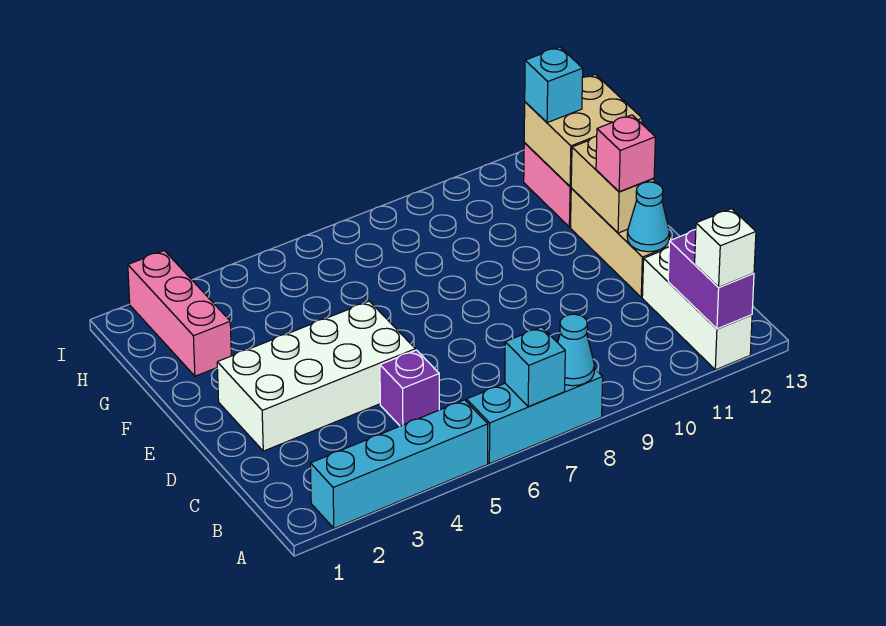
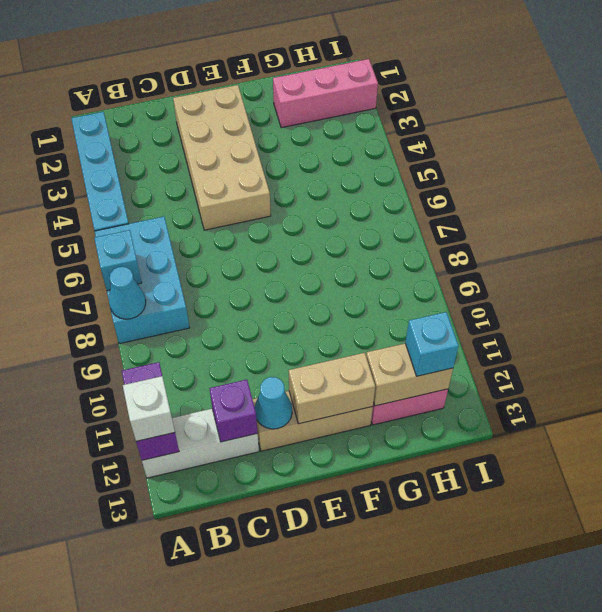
cyan 1x3 brick [466,368,603,464] -> cyan 2x3 brick [95,217,190,344]
purple 1x2 brick [668,230,754,329] -> purple 1x2 brick turned to [122,362,179,460]
purple 1x1 brick [380,350,439,426] -> purple 1x1 brick moved to [209,380,258,442]
white 2x4 brick [217,301,415,451] -> tan 2x4 brick [173,85,271,230]
pink 1x1 brick [596,115,655,192] -> none
tan 2x2 brick [524,74,642,187] -> tan 1x2 brick [366,344,453,406]

